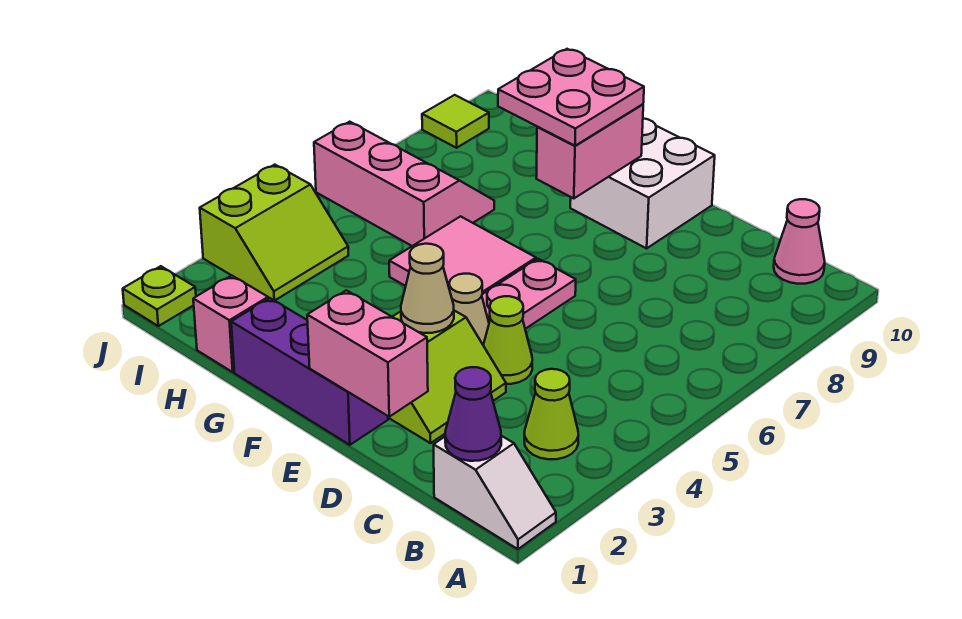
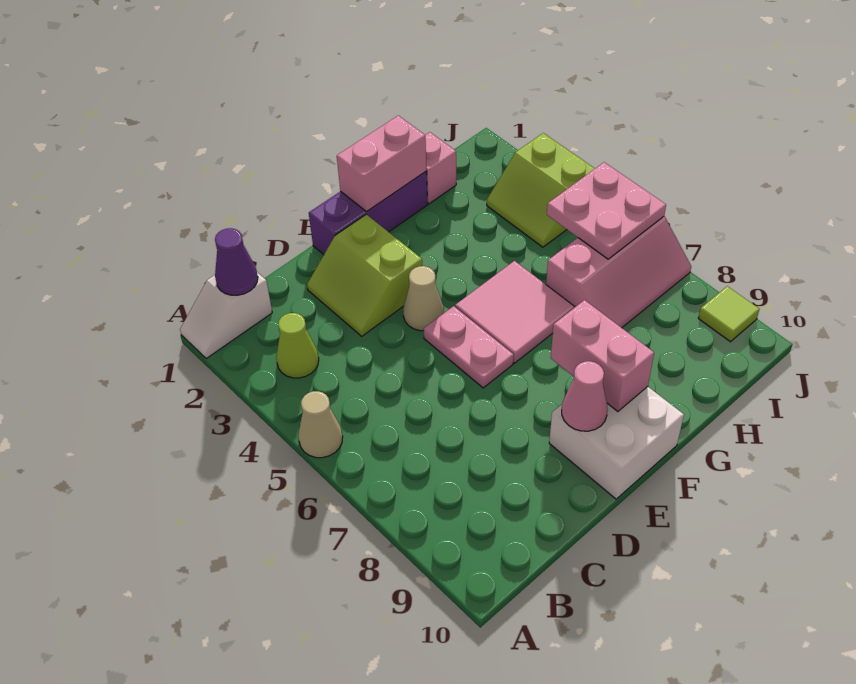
pink 1x1 cone [774,199,825,284] -> pink 1x1 cone moved to [562,361,608,431]
pink 1x2 brick [307,290,428,417] -> pink 1x2 brick moved to [337,116,426,212]
lime 1x1 cone [483,296,532,384] -> none
tan 1x1 cone [401,244,454,333] -> tan 1x1 cone moved to [298,391,343,458]
pink 2x2 plate [498,49,644,146] -> pink 2x2 plate moved to [547,162,666,259]
lime 1x1 plate [123,266,196,326] -> none

